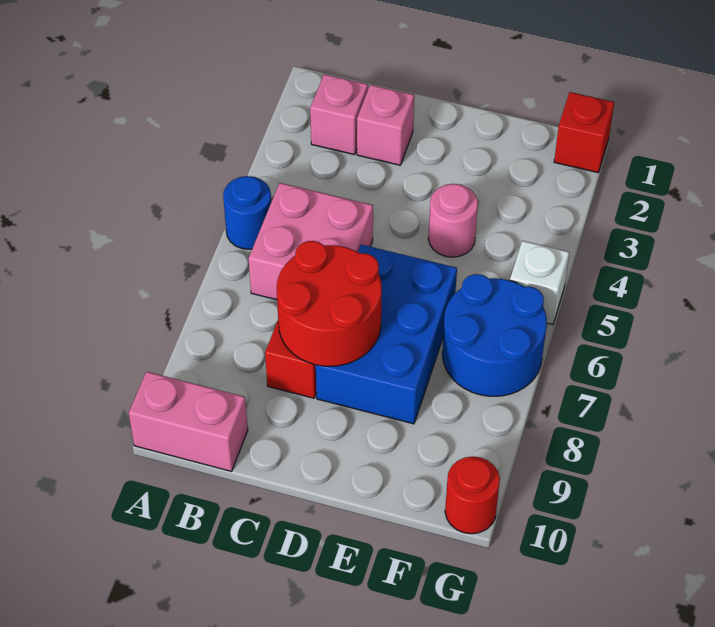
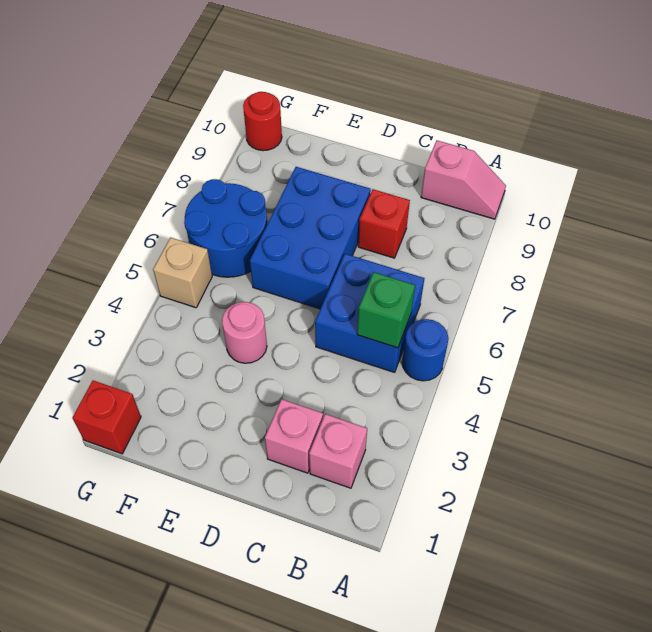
pink 1x2 brick [129,372,248,471] -> pink 1x2 slope [421,141,506,219]
pink 2x2 brick [249,183,373,300] -> blue 2x2 brick [315,254,424,372]
none -> green 1x1 brick [357,272,415,348]
red 2x2 round brick [277,241,382,366] -> none
white 1x1 brick [510,241,569,325] -> tan 1x1 brick [153,238,212,308]

